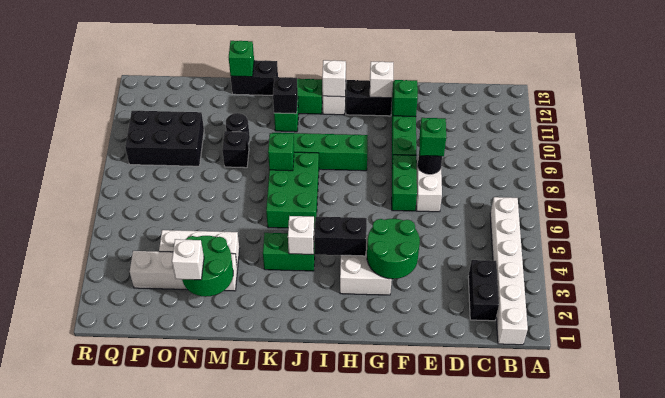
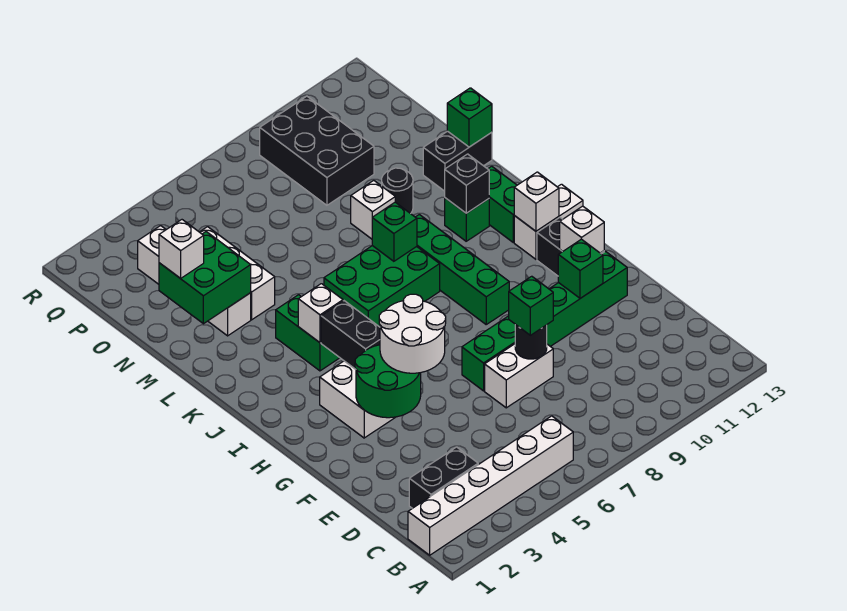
none -> white 2x2 round brick [379,294,446,373]
black 1x2 brick [231,60,278,95] -> black 1x2 brick turned to [423,131,492,191]
green 2x2 round brick [182,236,233,297] -> green 2x2 brick [159,232,251,324]
black 1x1 brick [222,131,249,168] -> white 1x1 brick [351,180,395,239]

